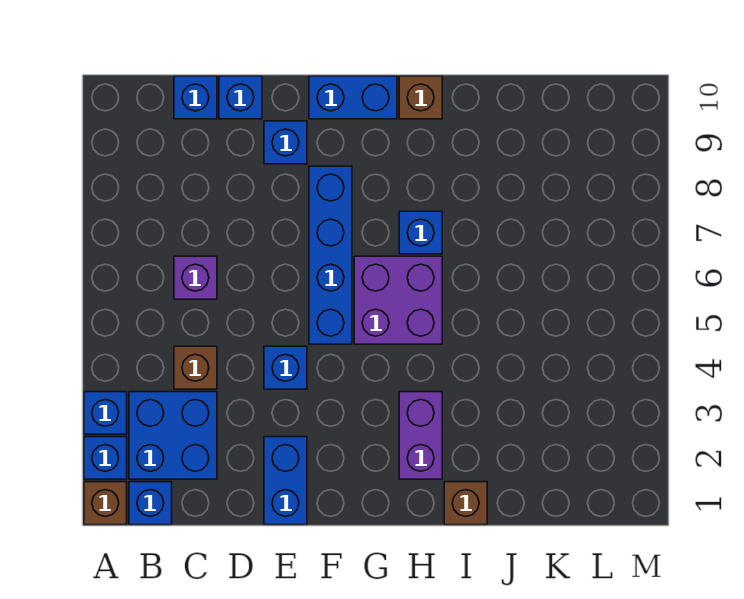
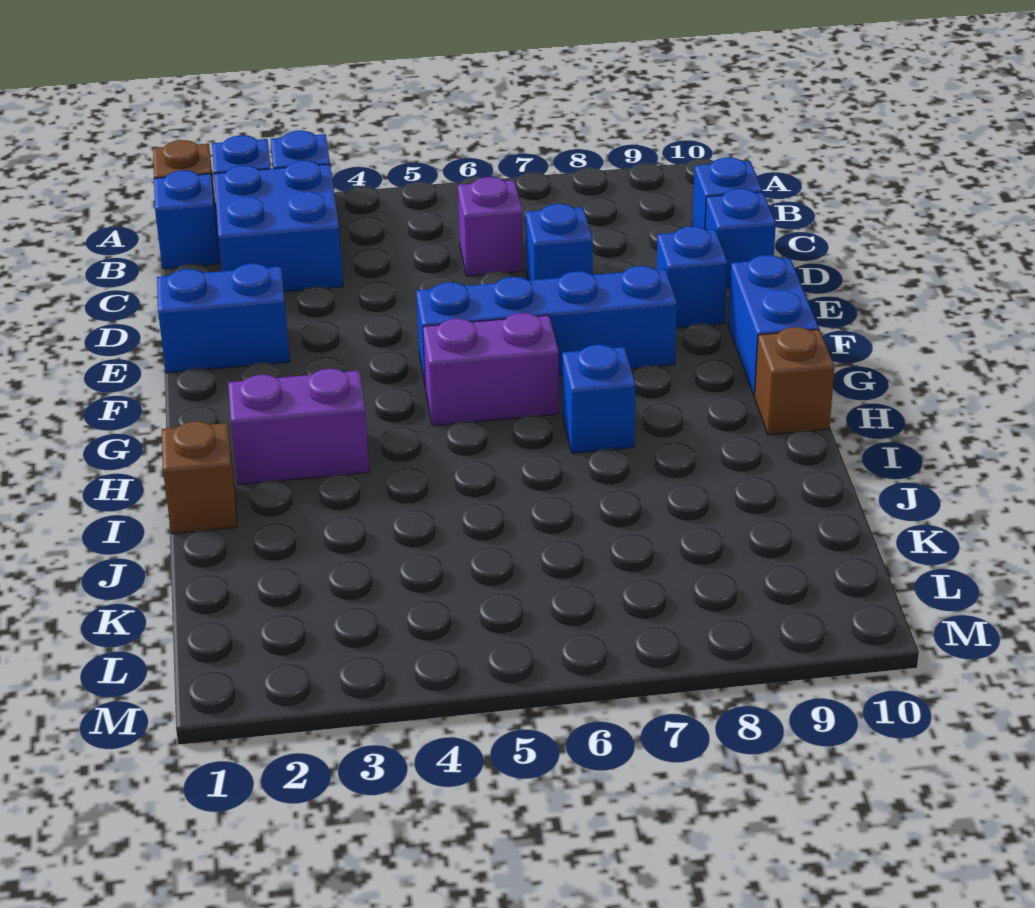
brown 1x1 brick [174,346,217,389] -> none
blue 1x1 brick [264,346,307,389] -> blue 1x1 brick moved to [526,204,593,280]
purple 2x2 brick [354,256,442,344] -> purple 1x2 brick [423,313,559,426]

